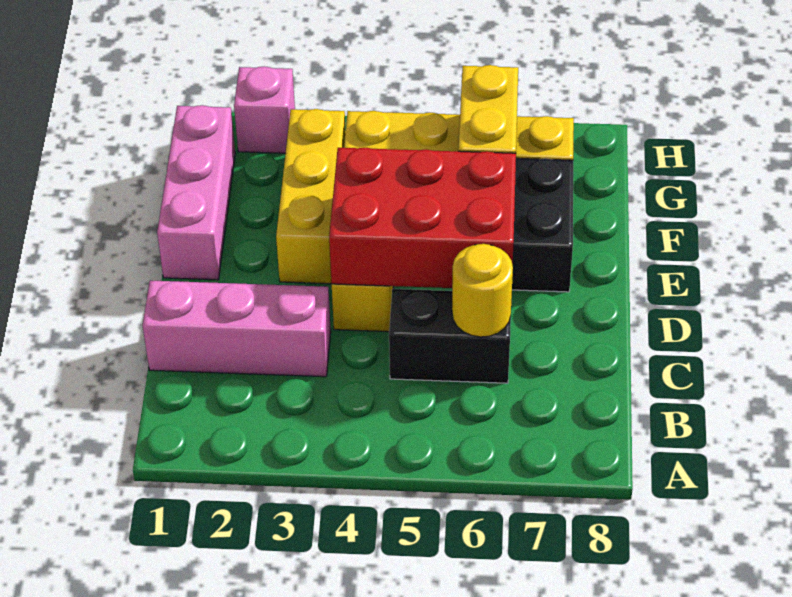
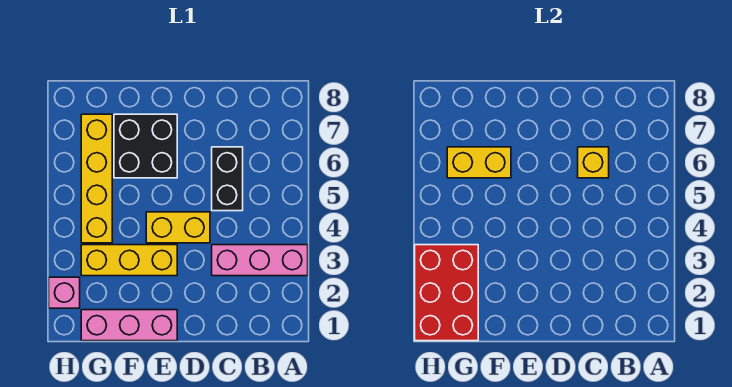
pink 1x3 brick [143,281,331,377] -> pink 1x3 brick turned to [212,245,308,276]
yellow 1x1 round brick [452,244,513,337] -> yellow 1x1 brick [578,147,609,178]
red 2x3 brick [329,148,516,288] -> red 2x3 brick moved to [415,245,478,341]

